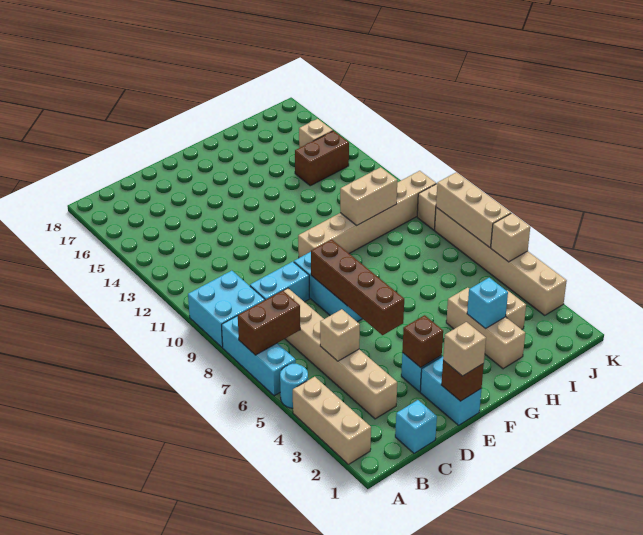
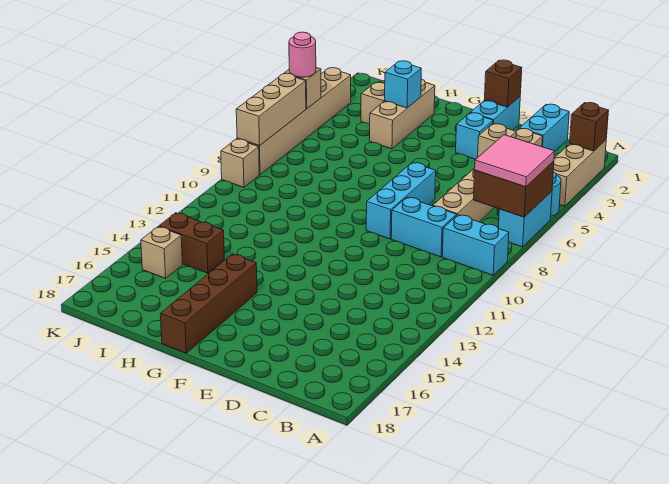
cyan 1x3 brick [222,316,296,396] -> cyan 1x2 brick [498,191,552,247]
none -> pink 2x2 tile [474,135,555,187]
brown 1x2 brick [238,291,300,355] -> brown 2x2 brick [474,161,554,217]
cyan 2x2 brick [188,271,265,347] -> cyan 1x2 brick [442,215,509,275]
cyan 1x1 brick [395,400,437,453] -> cyan 1x2 brick [520,104,569,151]
tan 1x1 brick [443,322,486,376] -> none
brown 1x1 brick [402,315,443,367] -> brown 1x1 brick moved to [570,103,609,151]
brown 1x4 brick [311,239,404,335] -> brown 1x4 brick moved to [160,254,257,353]
tan 1x6 brick [298,171,436,258] -> none
tan 1x2 brick [340,167,397,226] -> none
none -> pink 1x1 round brick [289,32,316,77]

